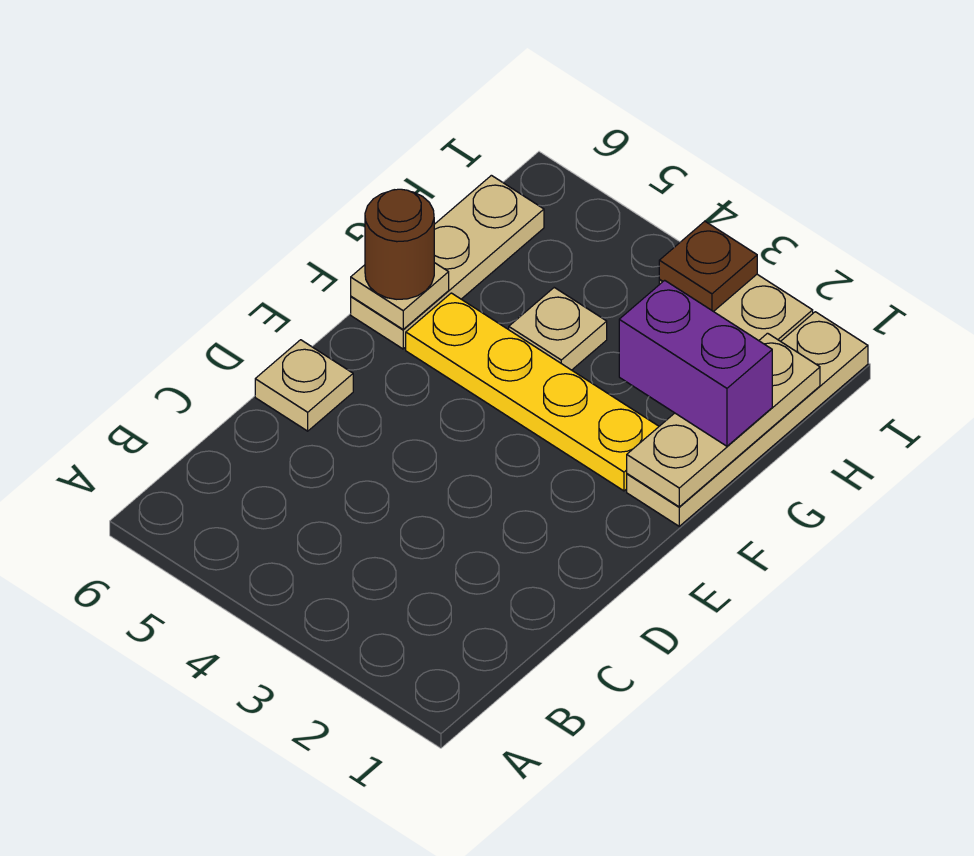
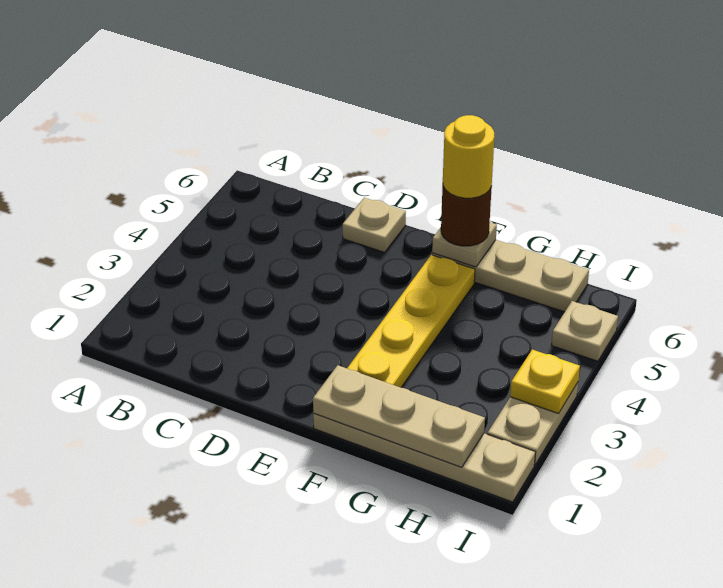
none -> yellow 1x1 round brick [443,115,494,198]
purple 1x2 brick [619,280,772,446] -> none
tan 1x1 plate [509,288,607,370] -> tan 1x1 plate moved to [551,301,618,361]
brown 1x1 plate [659,221,757,312] -> yellow 1x1 plate [510,349,580,414]

